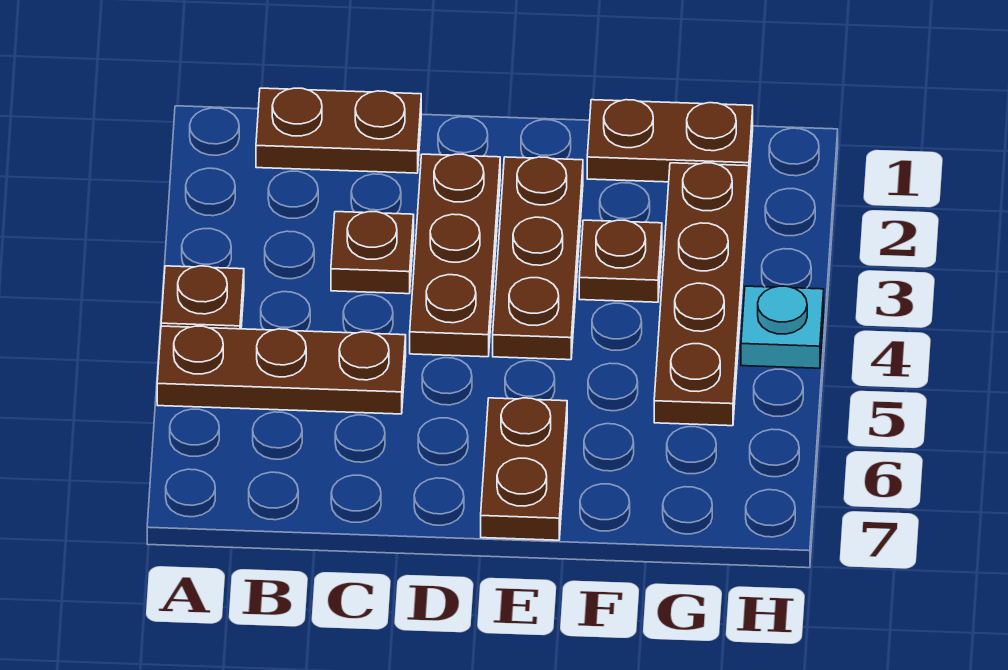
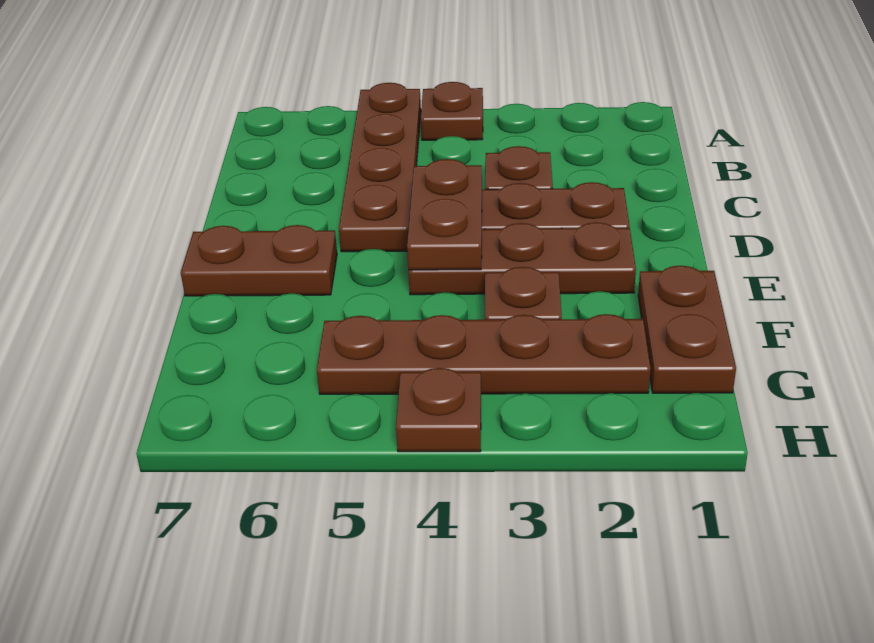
brown 1x3 plate [157,326,406,414] -> brown 1x4 plate [339,83,421,252]
brown 1x2 plate [256,88,421,173] -> brown 1x2 plate moved to [407,159,482,270]
cyan 1x1 plate [741,286,824,368] -> brown 1x1 plate [396,368,481,452]

